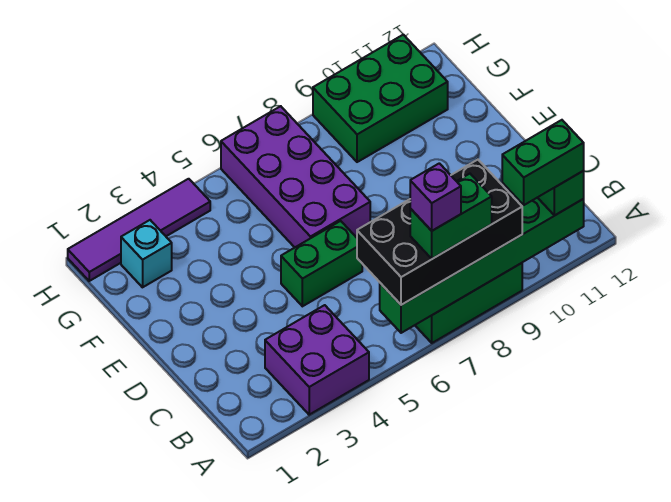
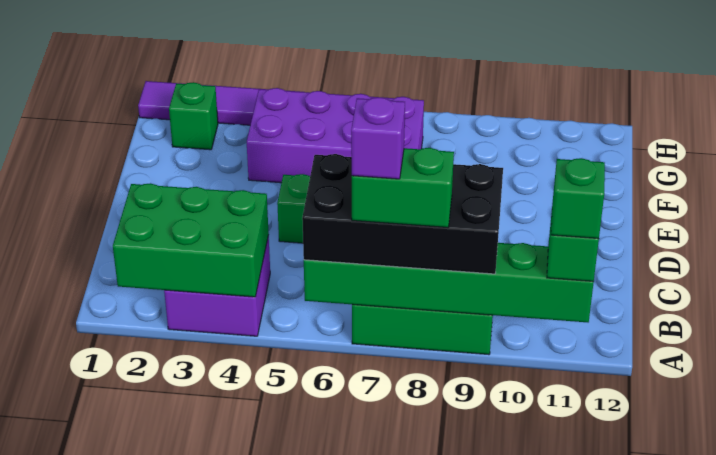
green 1x2 brick [502,120,584,205] -> green 1x1 brick [551,158,605,239]
purple 2x4 brick [221,106,370,247] -> purple 2x4 brick turned to [247,88,424,183]
cyan 1x1 brick [121,220,172,287] -> green 1x1 brick [169,82,218,150]
green 2x3 brick [313,35,448,162] -> green 2x3 brick moved to [113,183,269,297]

